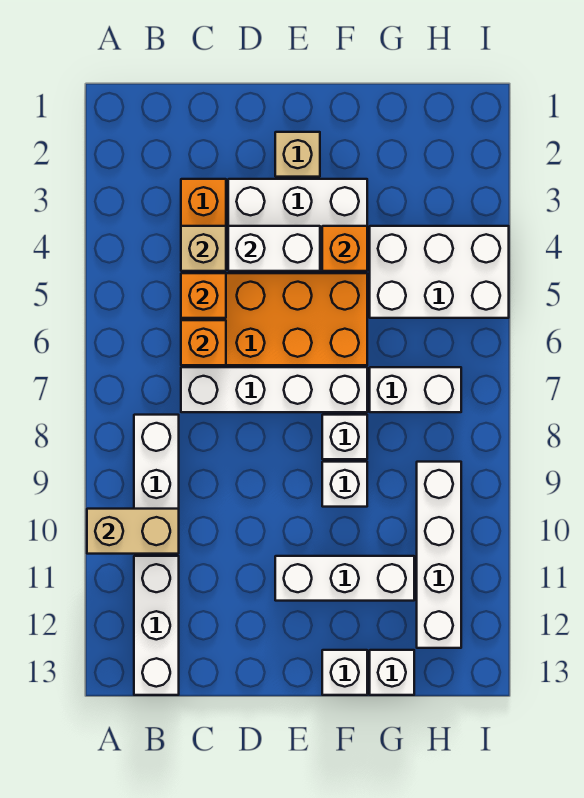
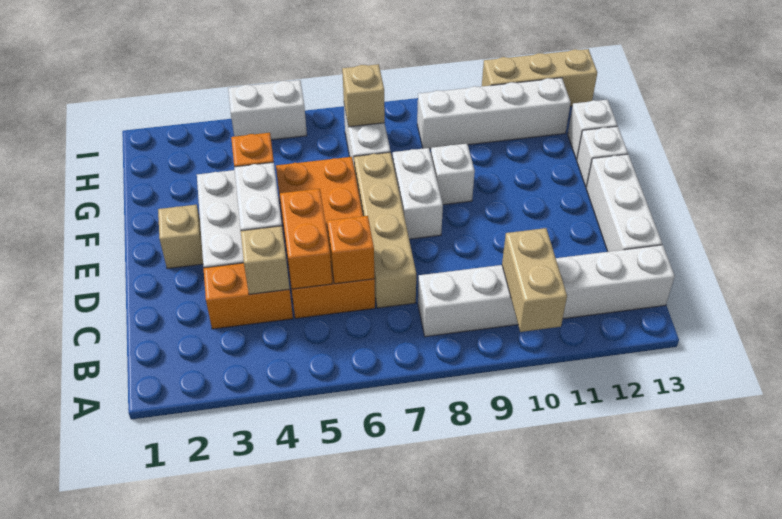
orange 1x1 brick [181,273,226,318] -> orange 1x2 brick [280,189,332,289]
white 1x4 brick [181,367,367,412] -> tan 1x4 brick [354,152,416,308]
white 1x3 brick [275,556,414,601] -> white 1x3 brick moved to [586,154,662,252]
white 1x1 brick [322,415,367,459] -> white 1x2 brick [393,148,443,239]
white 2x3 brick [370,226,509,318] -> white 1x2 brick [228,80,307,140]
none -> tan 1x1 brick [342,64,385,127]
none -> tan 1x3 brick [482,49,597,106]

